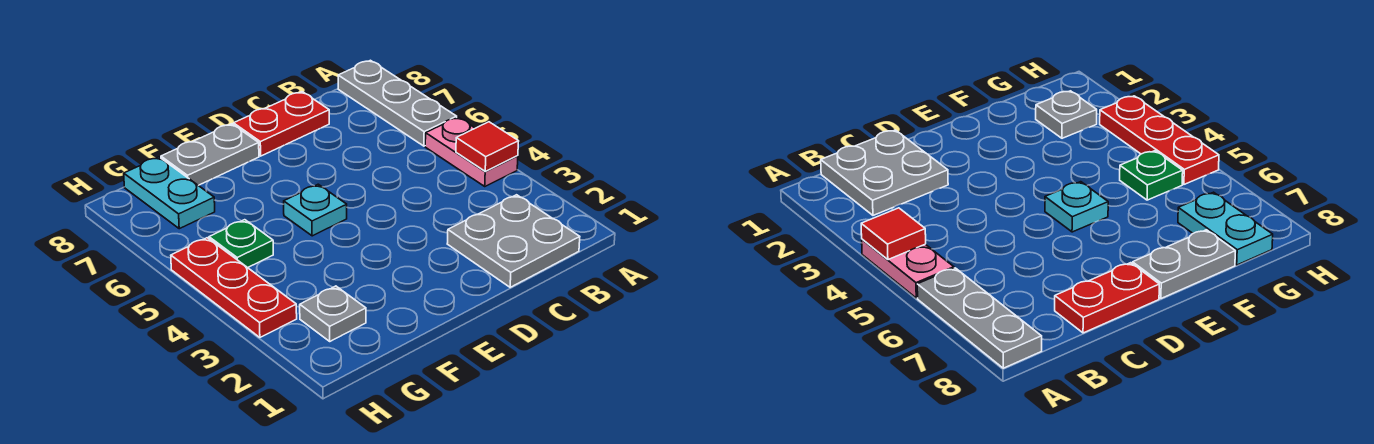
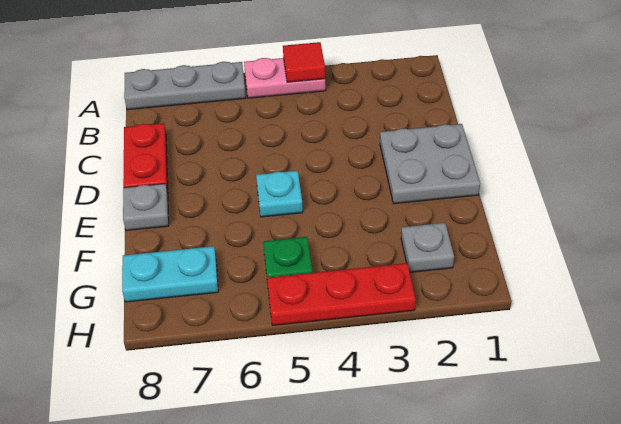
grey 2x2 plate [447,195,580,287] -> grey 2x2 plate moved to [380,124,480,204]
grey 1x2 plate [161,124,259,185] -> grey 1x1 plate [123,184,169,231]

